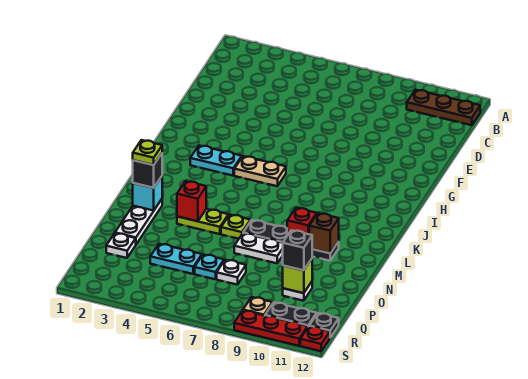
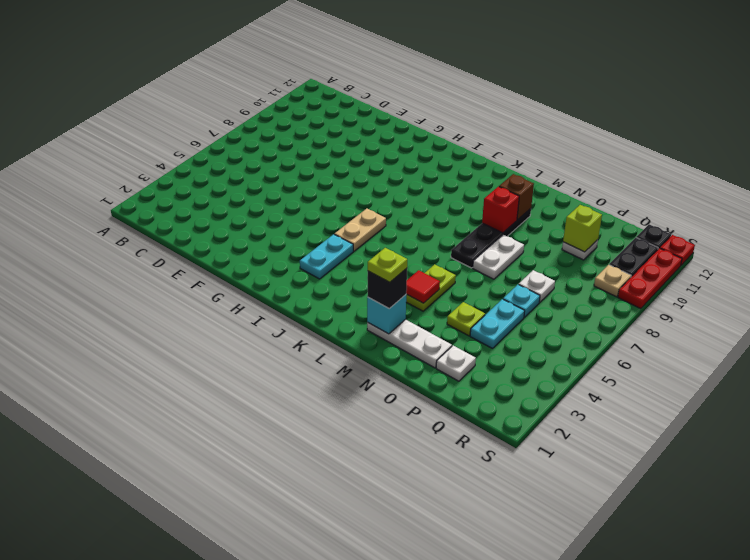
brown 1x3 plate [407,90,480,125] -> none
red 1x1 brick [177,181,206,221] -> red 1x1 tile [406,270,440,303]
lime 1x1 plate [221,215,251,239] -> lime 1x1 plate moved to [447,302,485,336]
black 1x1 brick [283,230,312,270] -> none

